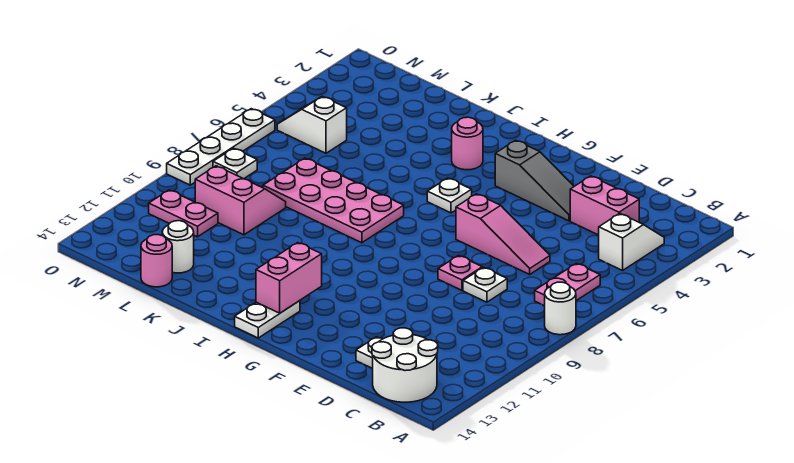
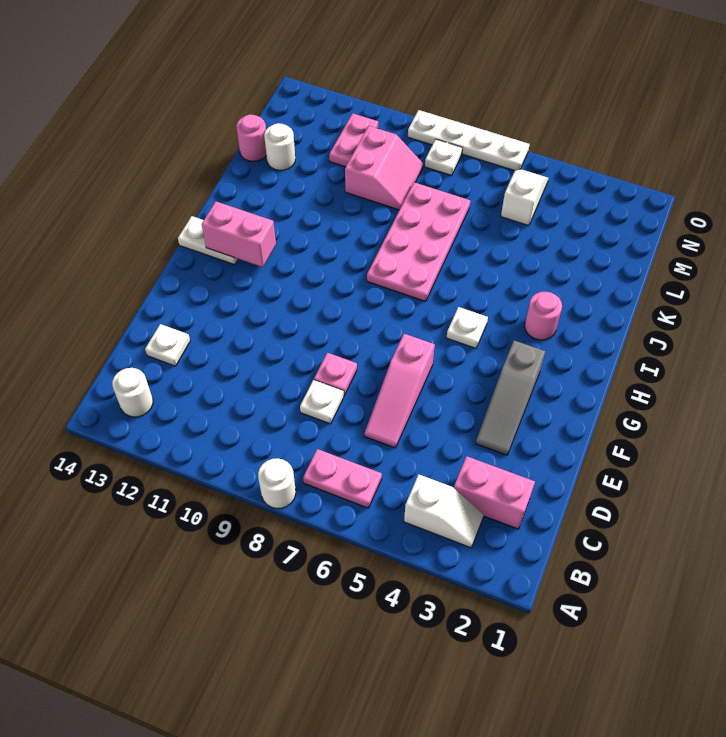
white 2x2 round brick [372,328,438,402] -> white 1x1 round brick [112,368,153,417]
pink 1x2 brick [570,176,639,235] -> pink 1x2 brick turned to [454,456,535,529]

